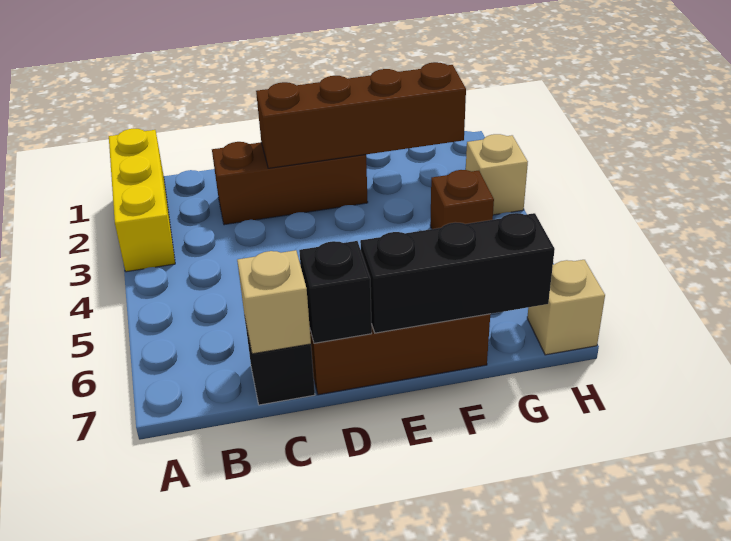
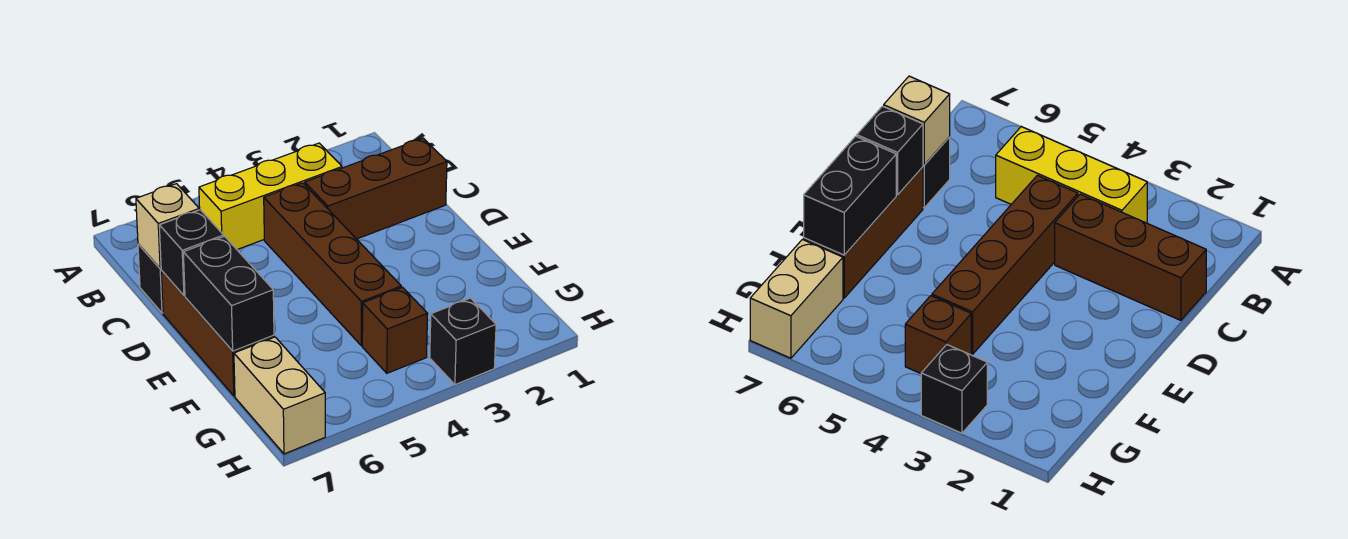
yellow 1x3 brick [109,129,175,272] -> yellow 1x3 brick moved to [199,143,342,250]
brown 1x3 brick [212,142,368,225] -> brown 1x3 brick turned to [305,138,447,239]
brown 1x4 brick [256,62,466,168] -> brown 1x4 brick moved to [264,183,401,346]
black 1x3 brick [360,213,555,333] -> black 1x2 brick [183,236,274,351]
tan 1x1 brick [466,134,528,215] -> black 1x1 brick [430,298,496,385]
tan 1x1 brick [527,260,605,355] -> tan 1x2 brick [234,337,325,454]

